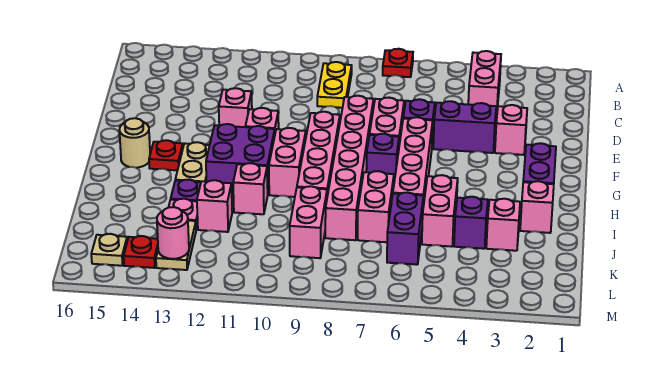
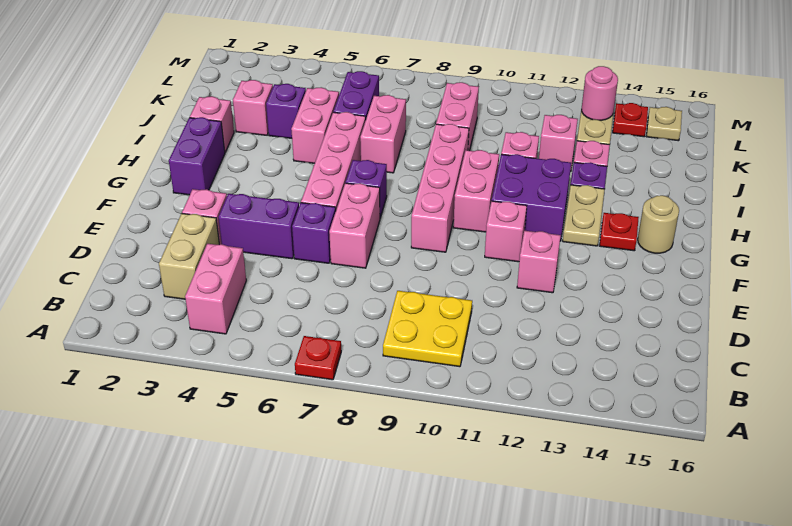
yellow 1x2 plate [317,62,352,108] -> yellow 2x2 plate [383,291,472,367]
none -> tan 1x2 brick [159,214,219,299]
pink 1x6 brick [325,96,374,240] -> none

